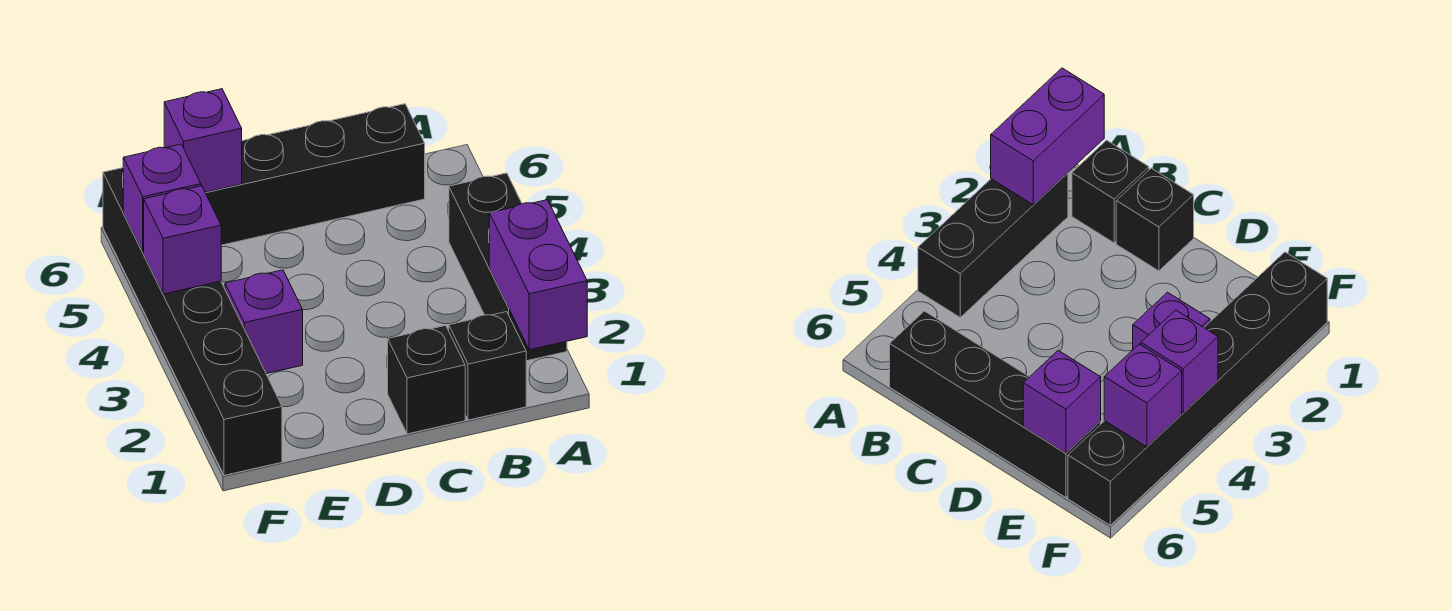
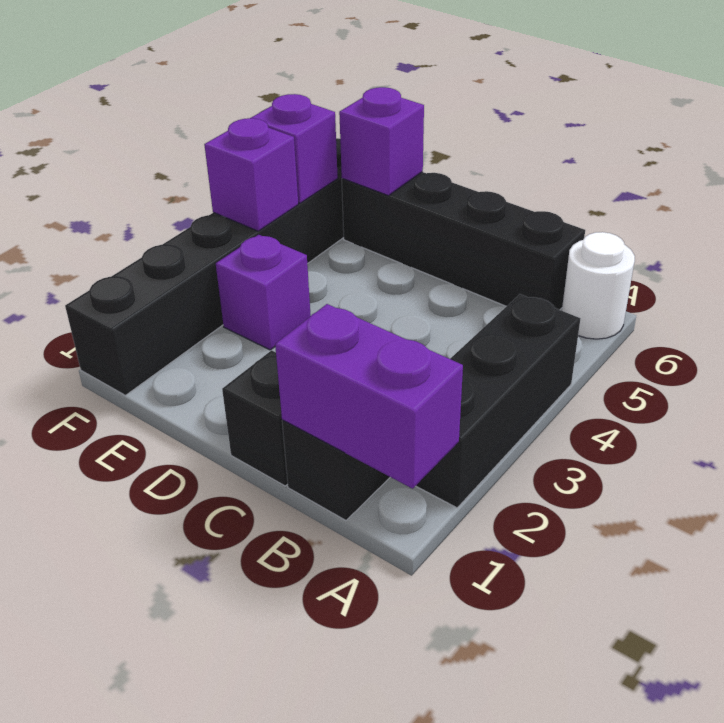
purple 1x2 brick [489,200,587,350] -> purple 1x2 brick turned to [275,304,463,489]
none -> white 1x1 round brick [562,232,635,339]

